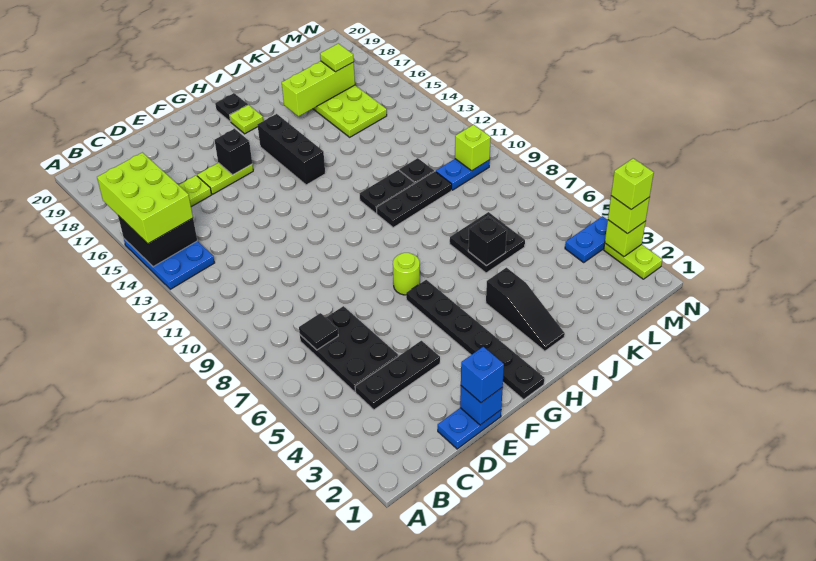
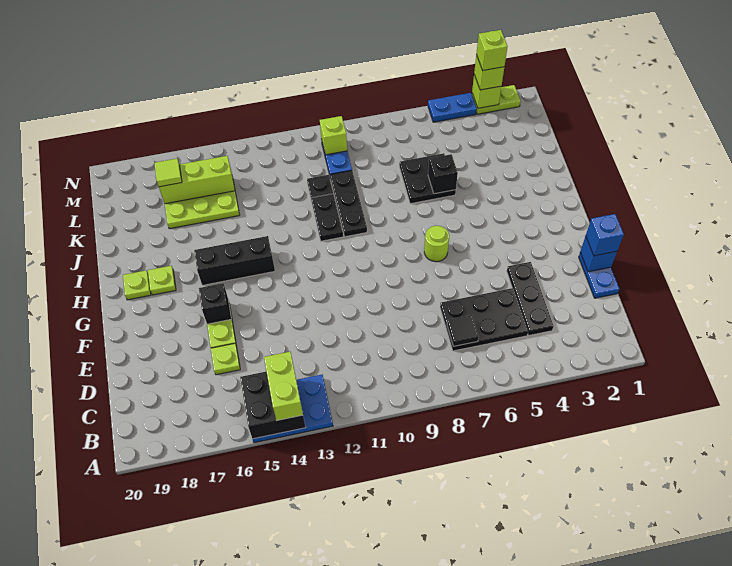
lime 2x3 brick [97,152,193,244] -> lime 1x2 brick [264,352,303,421]
black 1x6 plate [406,280,544,399] -> none
black 1x1 plate [215,93,248,122] -> lime 1x1 plate [123,270,151,300]
black 1x3 slope [486,268,565,351] -> none
lime 1x3 brick [282,61,355,116] -> lime 1x3 brick turned to [159,156,235,204]
blue 1x2 plate [565,216,608,262] -> blue 1x2 plate turned to [428,93,477,122]

